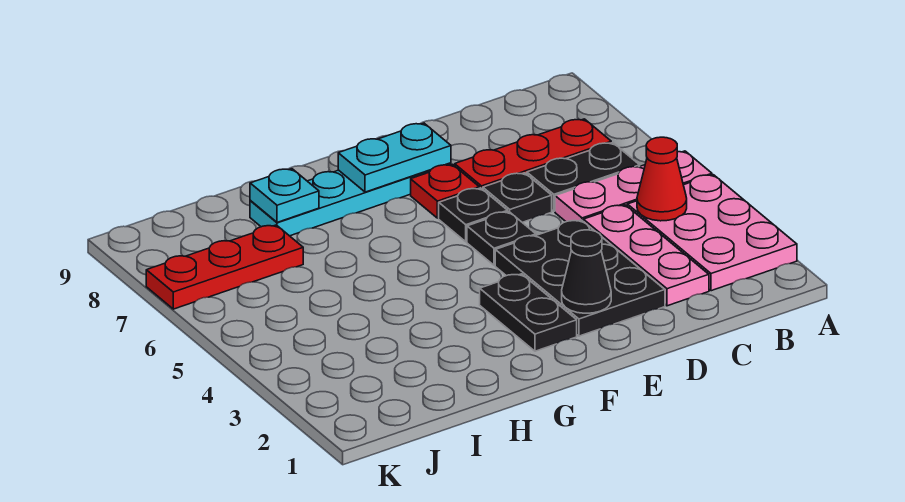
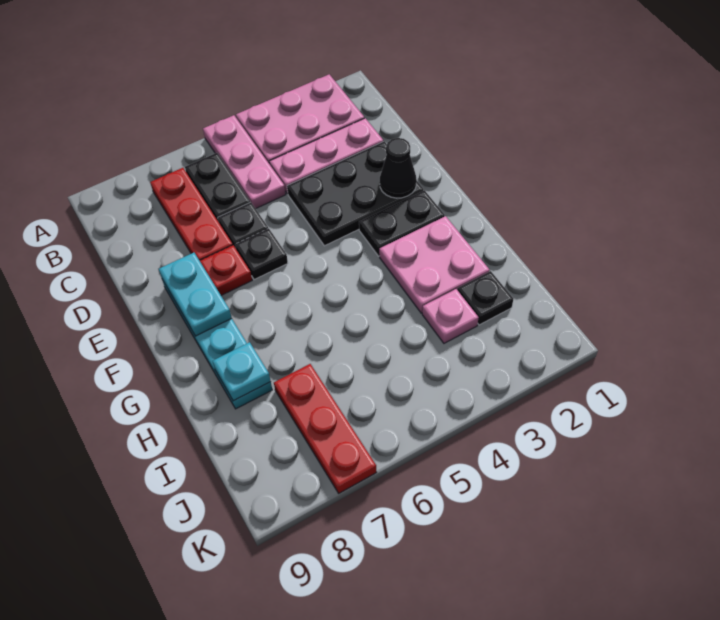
red 1x1 cone [637,137,687,221] -> none
black 1x1 plate [467,212,536,265] -> black 1x1 plate moved to [458,271,513,325]
none -> pink 2x2 plate [379,216,490,313]
none -> pink 1x1 plate [422,289,479,343]

